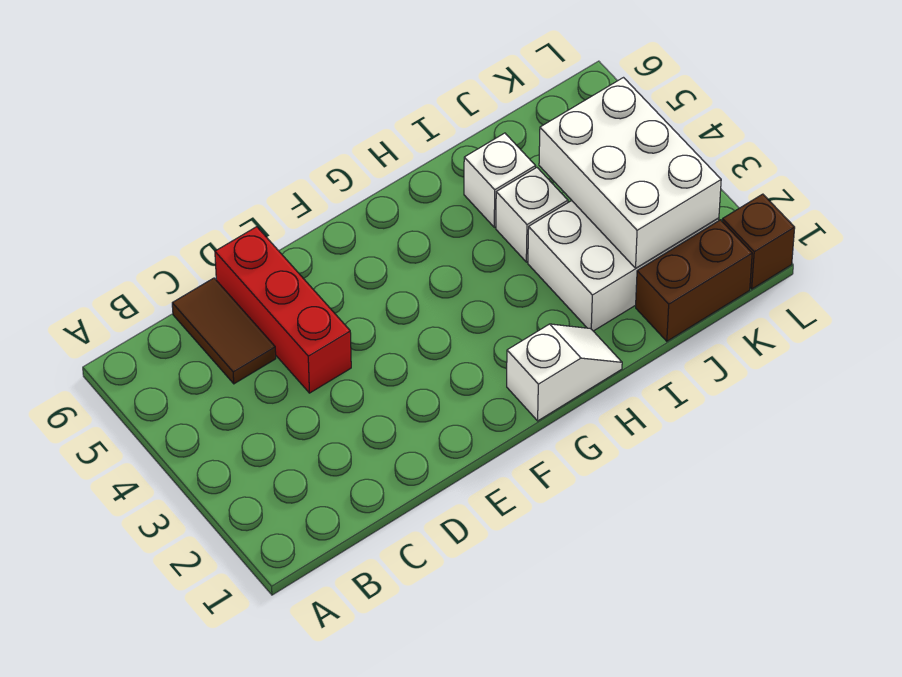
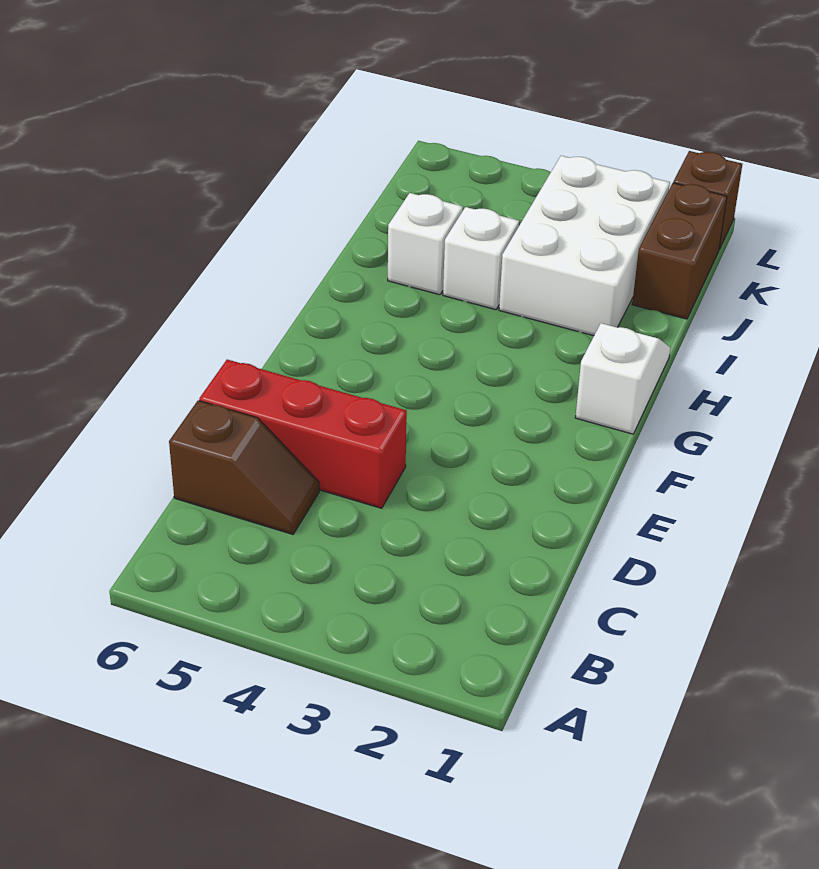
brown 1x2 tile [172,278,276,384] -> brown 1x2 slope [169,401,319,534]
white 2x3 brick [539,78,721,268] -> none

